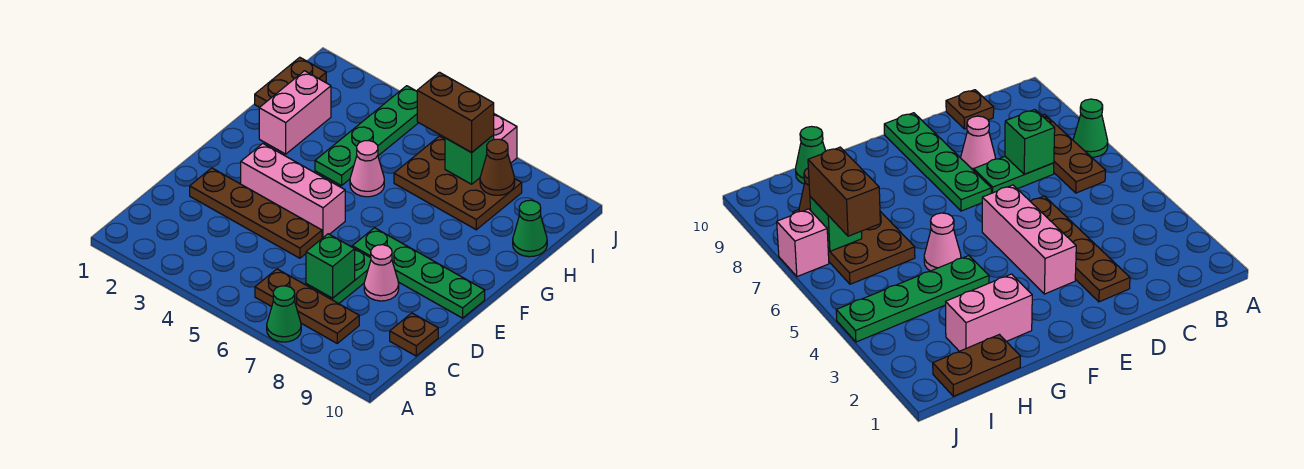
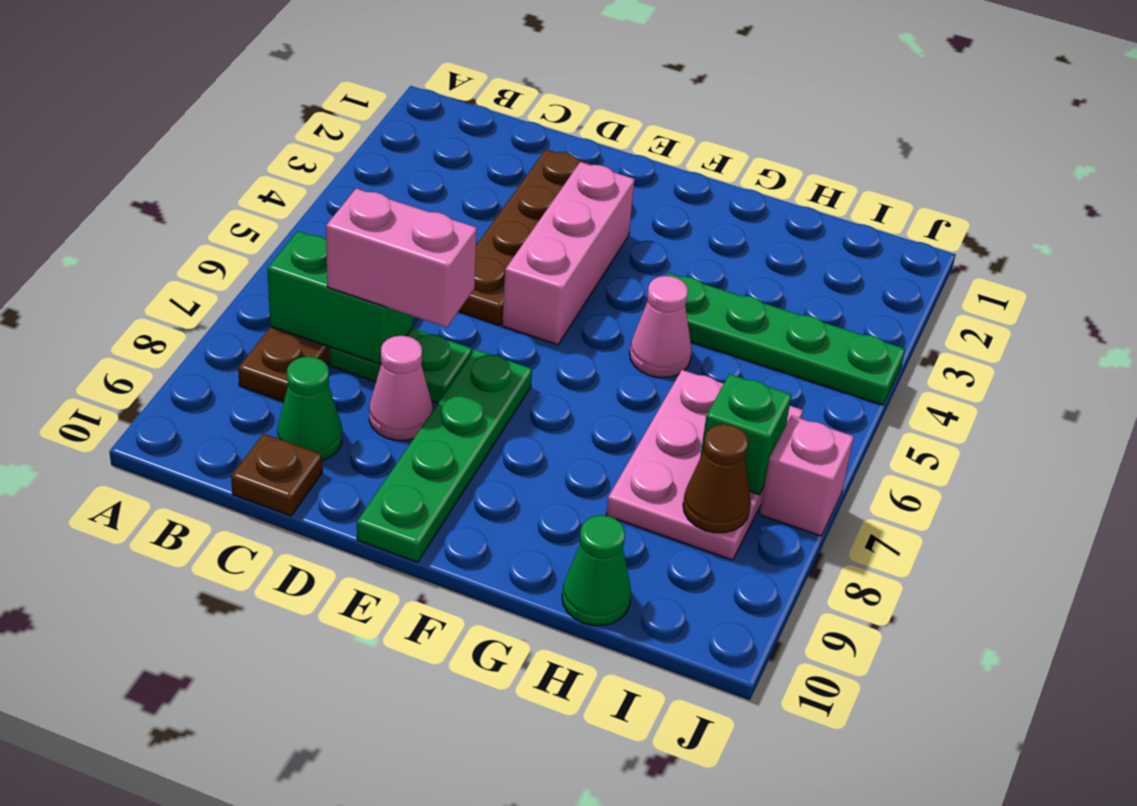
green 1x1 cone [267,286,301,342] -> green 1x1 cone moved to [277,357,342,460]
green 1x1 brick [306,234,355,298] -> green 1x2 brick [267,231,413,364]
pink 1x2 brick [259,71,331,154] -> pink 1x2 brick moved to [326,188,477,327]
brown 1x2 plate [255,57,326,107] -> none
brown 2x3 plate [394,136,522,230] -> pink 2x3 plate [606,370,803,560]
brown 1x2 brick [417,72,494,153] -> none

